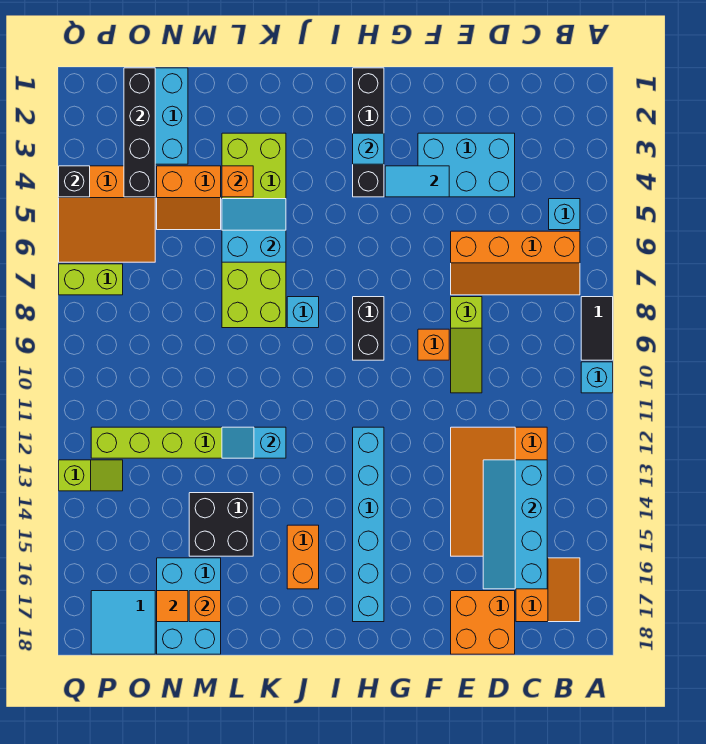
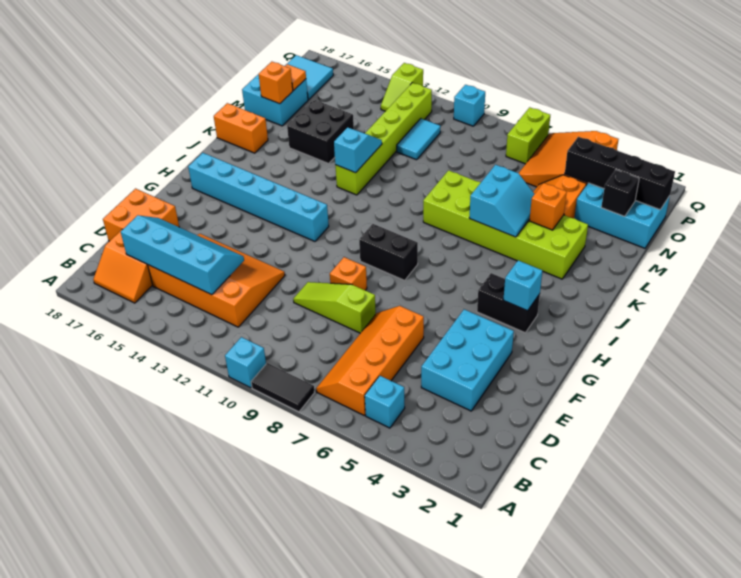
cyan 1x2 tile [385,166,449,197] -> cyan 1x2 tile moved to [397,119,441,160]
black 1x4 brick [353,68,384,197] -> black 1x2 brick [477,273,540,333]
cyan 1x1 brick [287,297,319,328] -> cyan 1x1 brick moved to [454,85,485,126]
orange 1x2 brick [287,525,319,589] -> orange 1x2 brick moved to [214,103,268,153]
cyan 2x3 brick [157,558,221,654] -> cyan 2x2 brick [242,74,308,126]
black 1x1 brick [59,166,90,197] -> black 1x1 brick moved to [601,170,639,216]

